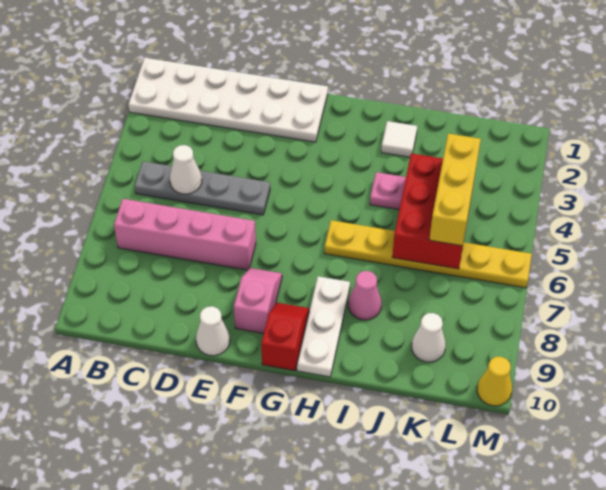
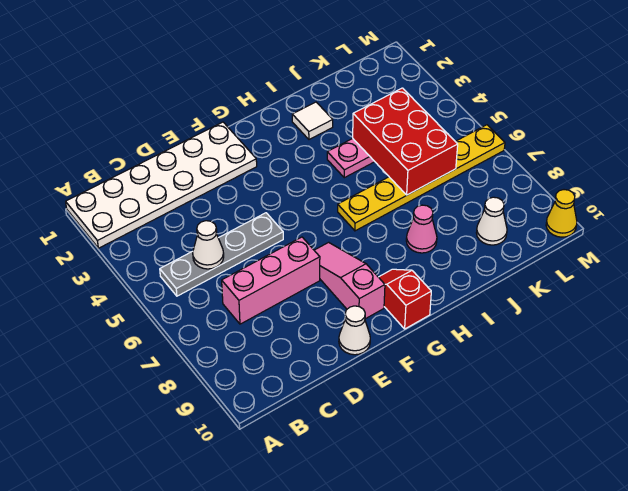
pink 1x4 brick [114,199,256,270] -> pink 1x3 brick [222,237,320,324]
pink 1x2 slope [234,268,282,333] -> pink 1x3 slope [314,242,385,319]
white 1x3 plate [297,276,350,377] -> none
yellow 1x3 brick [429,134,481,246] -> none

